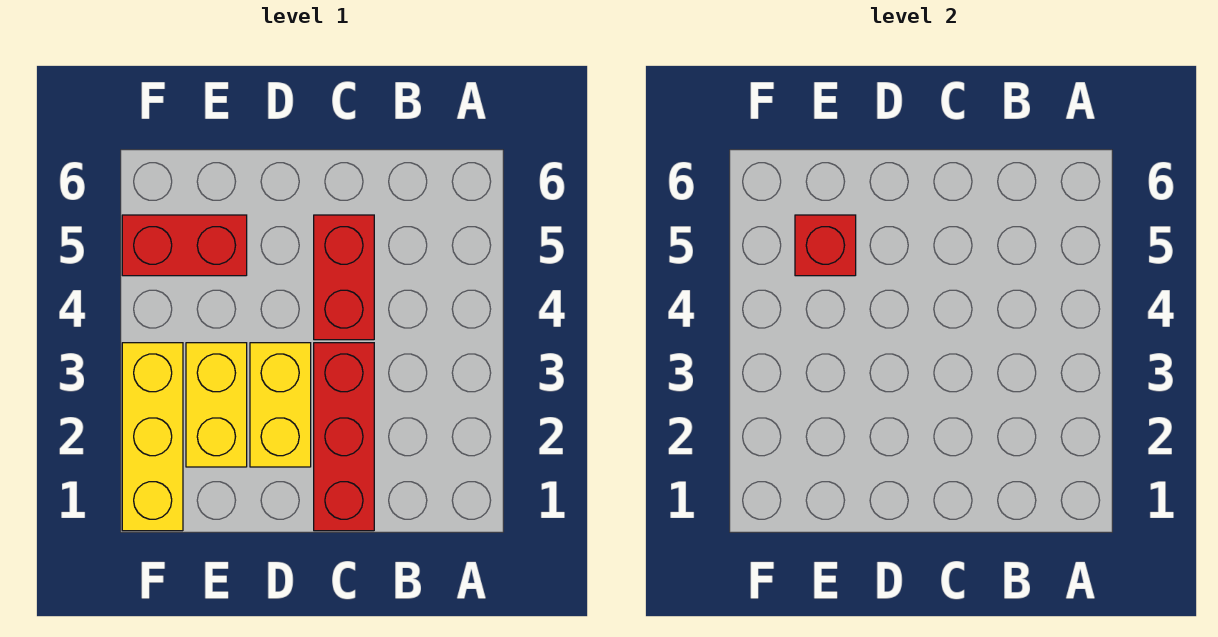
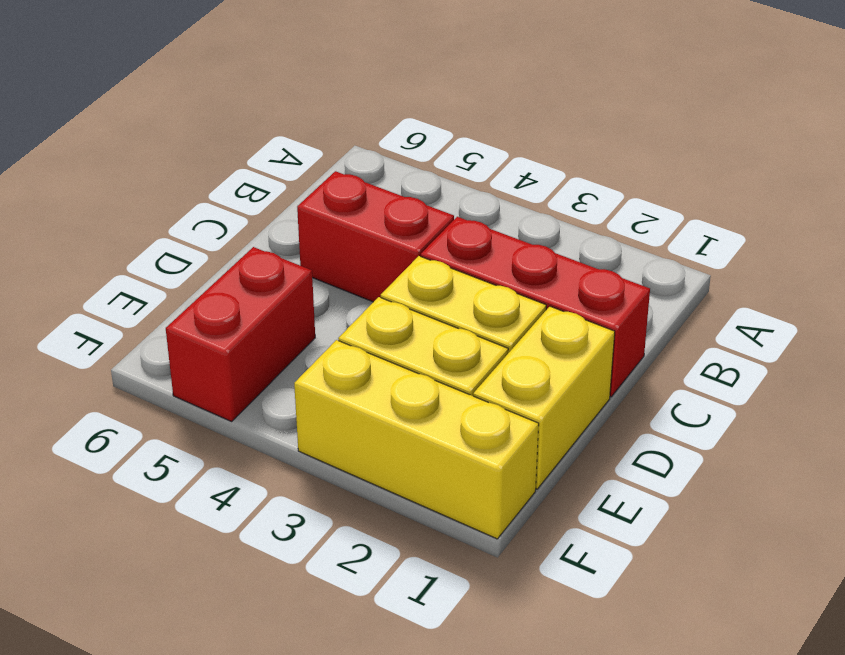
none -> yellow 1x2 brick [473,306,615,489]
red 1x1 brick [795,215,856,276] -> none

